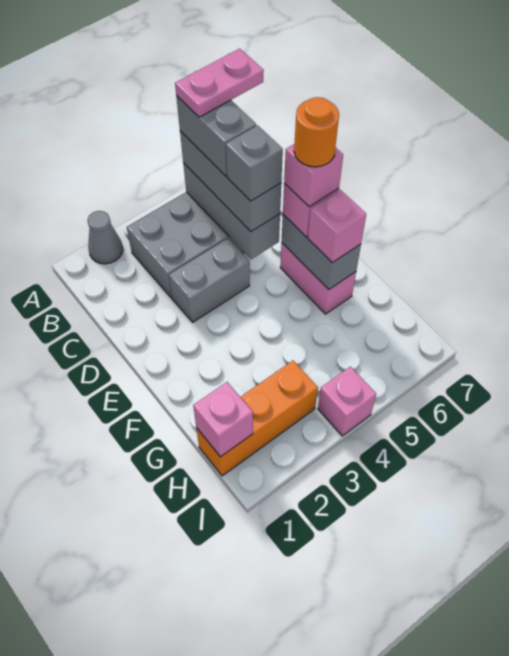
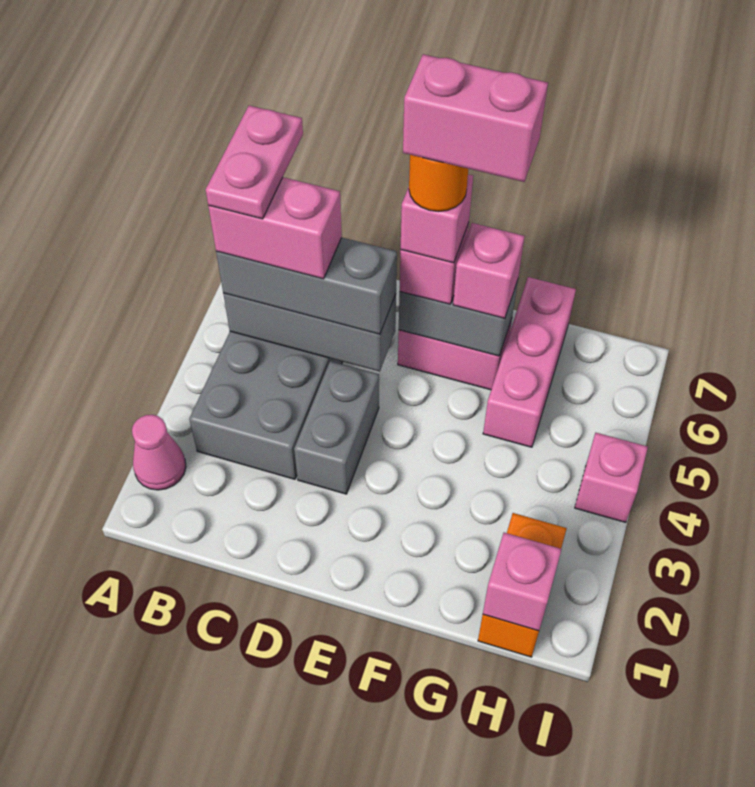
grey 1x1 cone [87,211,123,264] -> pink 1x1 cone [132,415,186,490]
grey 1x2 brick [176,96,256,176] -> pink 1x2 brick [208,177,342,279]
grey 1x1 brick [226,125,283,201] -> none
none -> pink 1x2 brick [403,54,548,182]
none -> pink 1x3 brick [483,277,576,447]
orange 1x3 brick [196,361,318,476] -> orange 1x2 brick [478,513,567,657]

